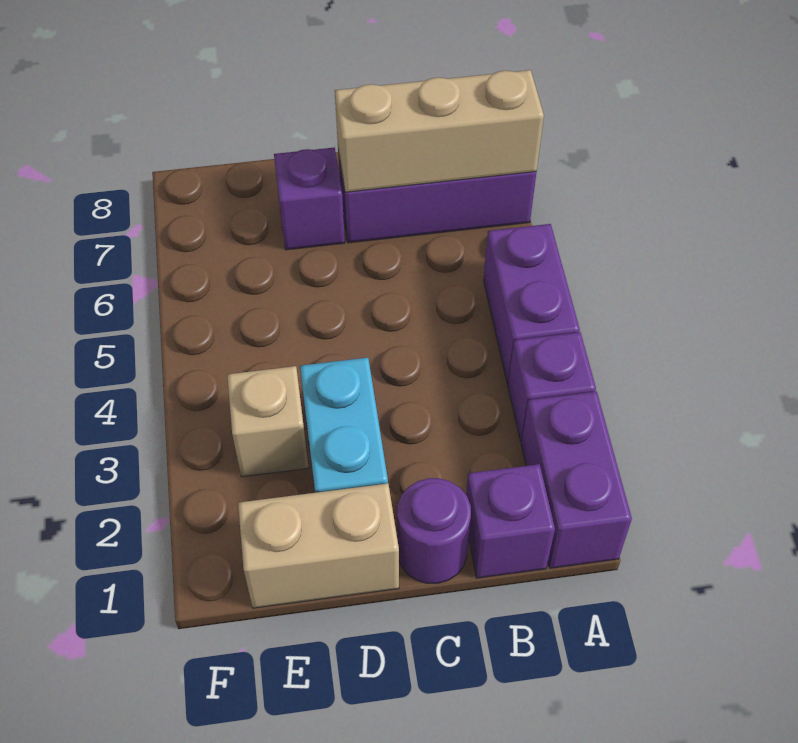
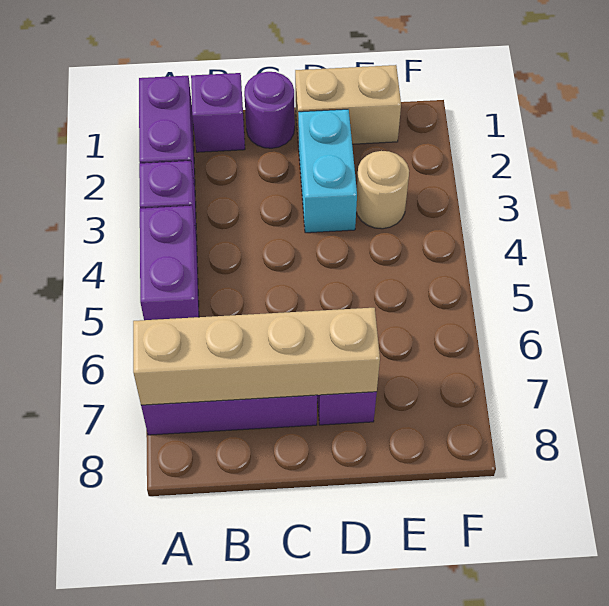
tan 1x3 brick [335,70,544,192] -> tan 1x4 brick [133,308,380,405]
tan 1x1 brick [227,366,309,477] -> tan 1x1 round brick [356,151,409,229]

